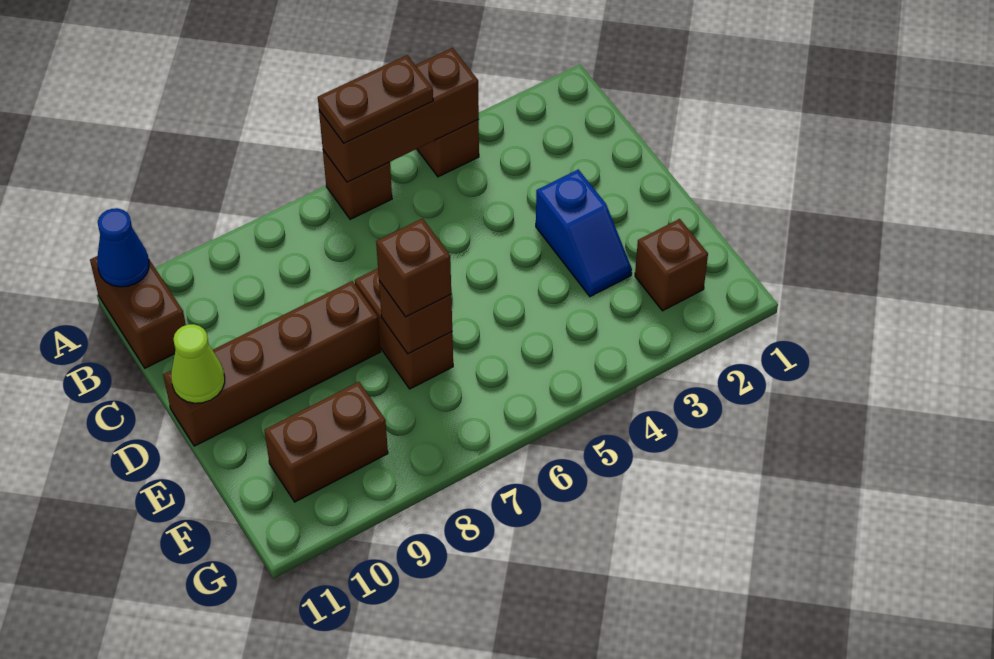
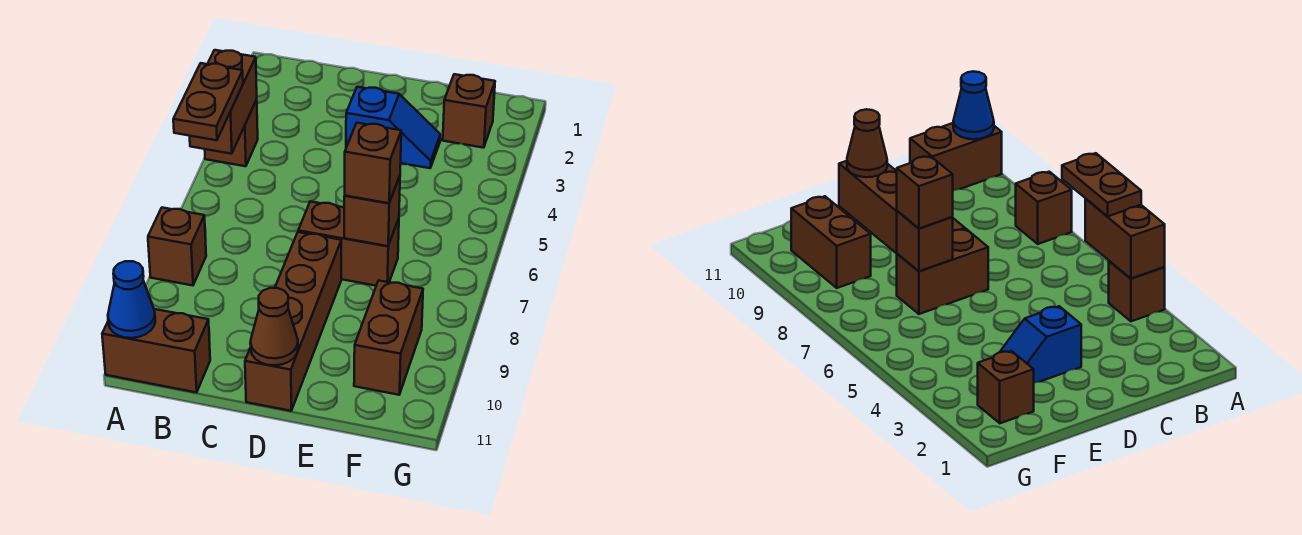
brown 1x3 brick [319,48,479,182] -> brown 1x2 brick [190,50,257,154]
brown 1x1 brick [323,150,392,219] -> brown 1x1 brick moved to [148,208,206,285]
lime 1x1 cone [171,324,225,403] -> brown 1x1 cone [250,288,298,365]

